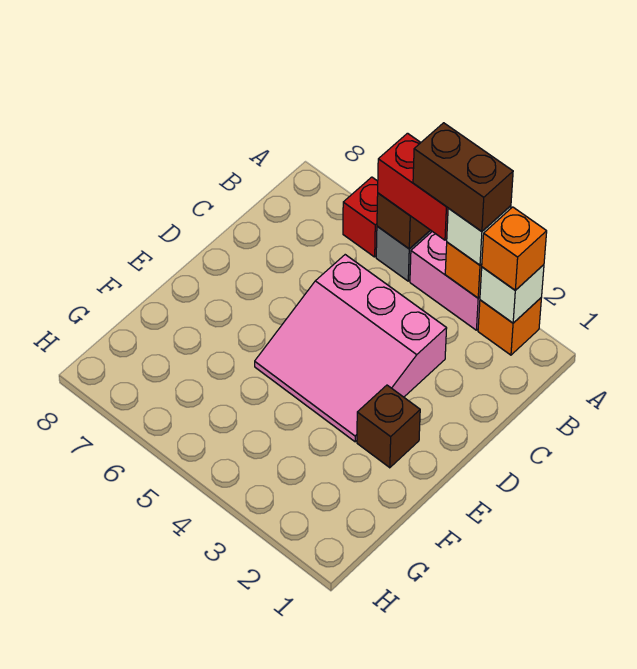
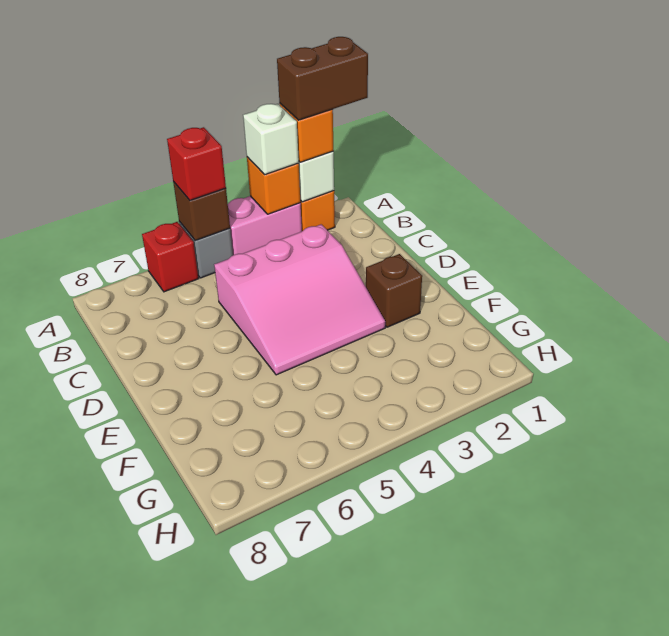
brown 1x2 brick [413,123,513,231] -> brown 1x2 brick moved to [277,37,368,120]
red 1x2 brick [378,133,448,240] -> red 1x1 brick [167,127,226,201]

